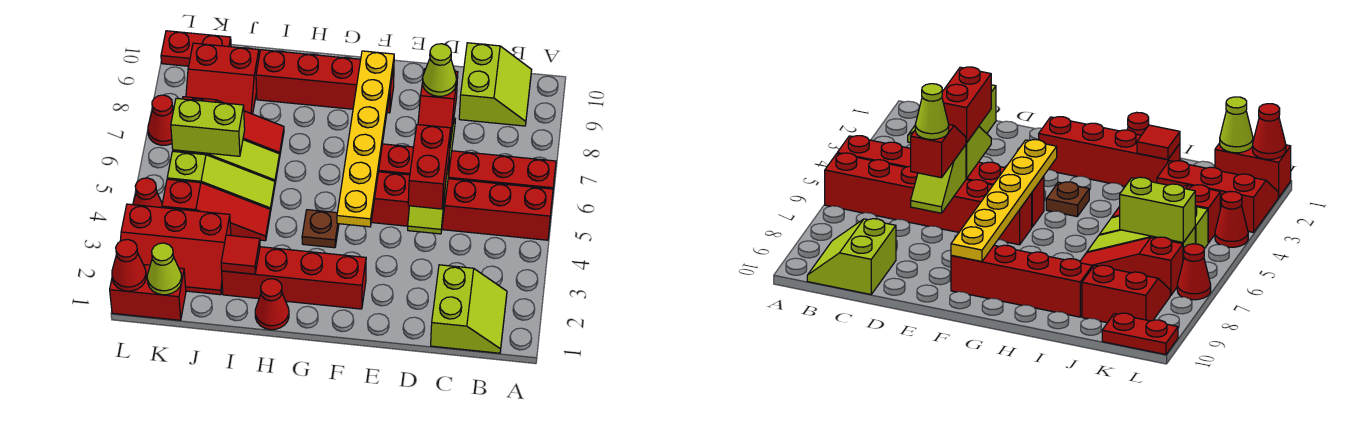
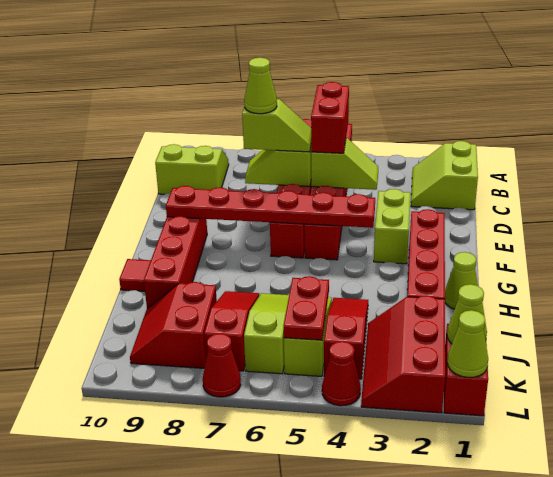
lime 2x2 slope [431,265,507,353] -> lime 2x2 slope turned to [411,141,478,210]
red 1x2 brick [408,125,451,209] -> red 1x2 brick turned to [311,82,349,153]
red 1x2 slope [418,69,458,145] -> lime 1x2 slope [242,99,311,152]
yellow 1x6 plate [337,51,394,227] -> red 1x6 plate [166,186,375,228]
brown 1x1 plate [302,210,339,248] -> none
red 1x1 cone [255,279,289,330] -> lime 1x1 cone [445,252,478,309]
red 1x1 tile [221,235,260,274] -> red 1x1 tile moved to [119,259,151,291]
red 2x3 slope [120,204,231,295] -> red 2x3 slope turned to [361,296,445,413]
lime 1x2 brick [171,98,245,156] -> lime 1x2 brick moved to [374,189,410,264]
red 2x2 slope [186,43,259,114] -> red 2x2 slope turned to [130,282,217,368]
red 1x2 plate [161,31,231,66] -> red 1x2 plate moved to [284,276,329,340]
red 1x1 cone [112,240,146,291] -> lime 1x1 cone [447,310,488,377]

